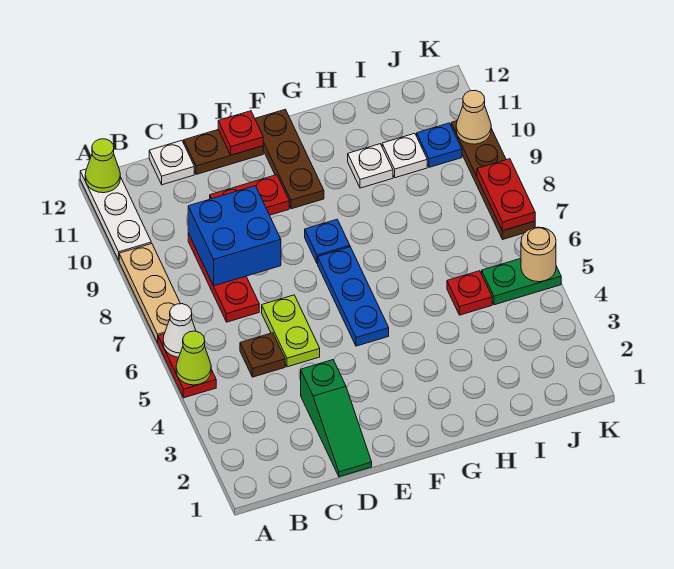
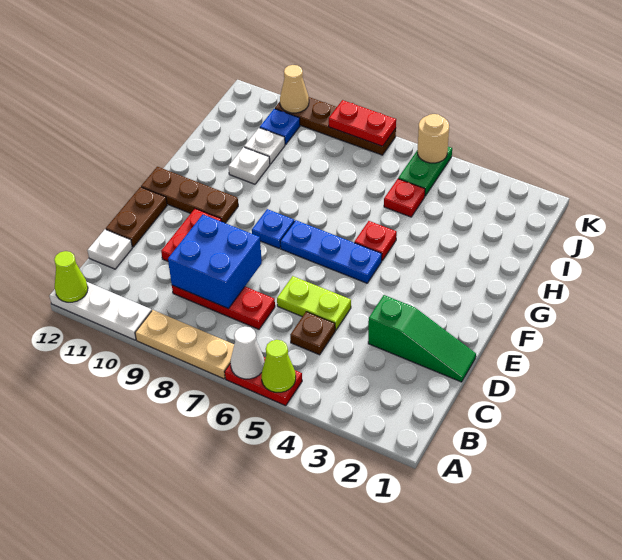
red 1x1 plate [218,111,263,155] -> red 1x1 plate moved to [354,221,397,260]

